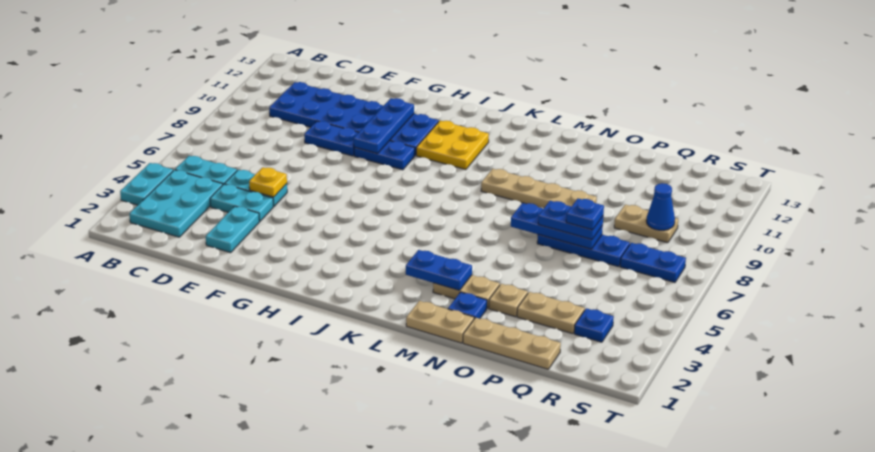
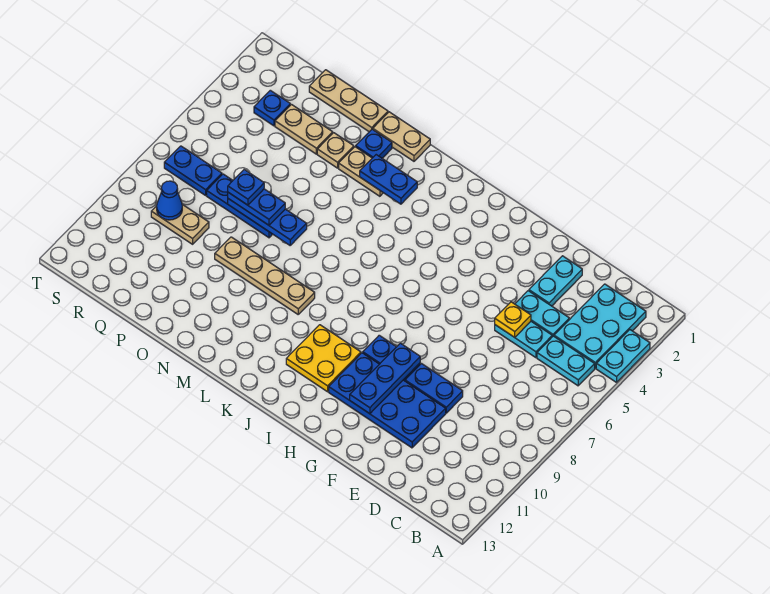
blue 2x6 plate [269,82,439,155] -> blue 2x4 plate [329,353,446,448]

